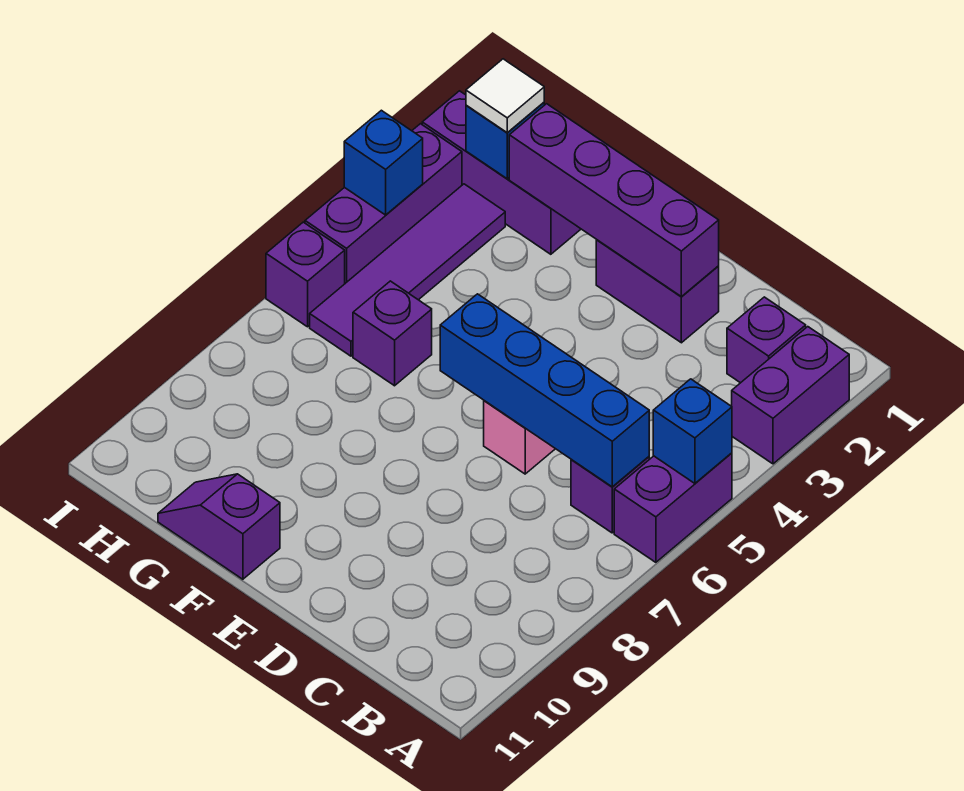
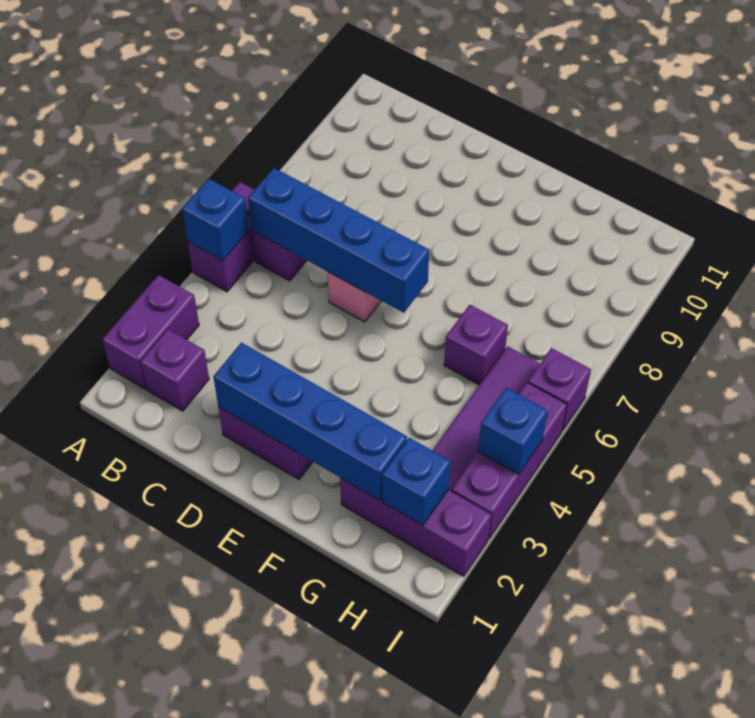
purple 1x4 brick [509,104,719,297] -> blue 1x4 brick [213,342,407,500]
purple 1x2 slope [158,474,280,579] -> none
white 1x1 tile [466,59,544,132] -> none

